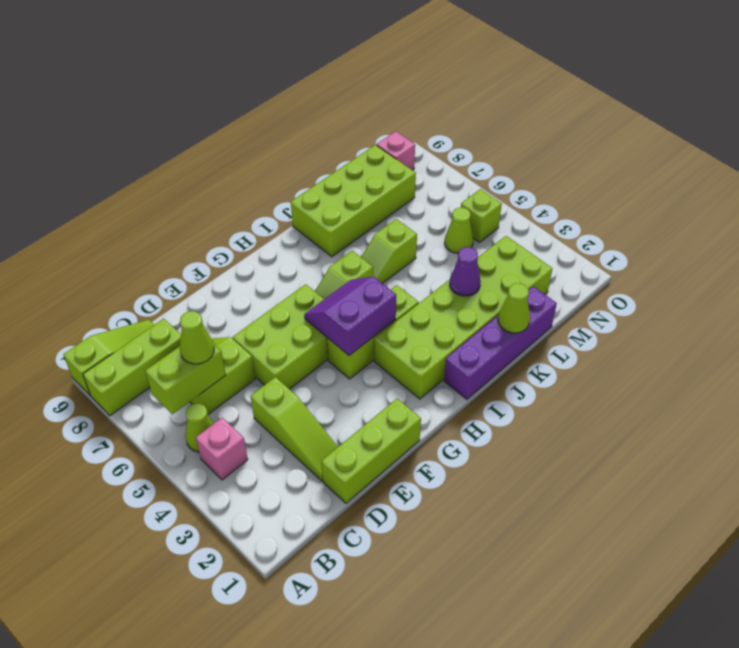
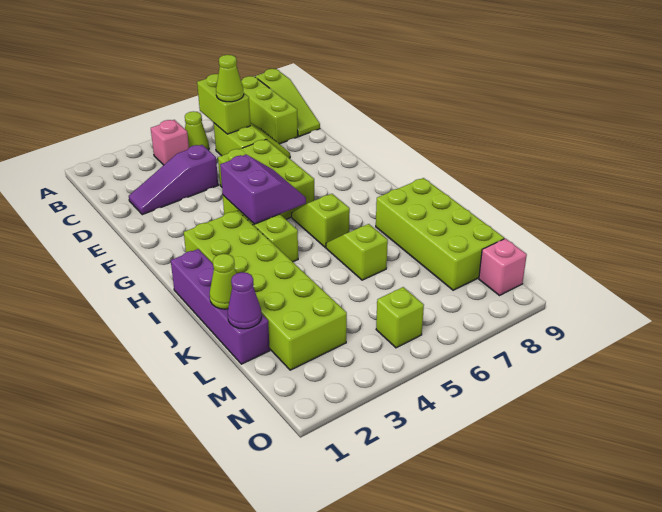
lime 1x3 brick [321,399,421,503] -> none
lime 1x3 slope [251,377,338,481] -> purple 1x3 slope [129,145,218,215]
purple 1x1 cone [450,247,481,296] -> purple 1x1 cone moved to [228,272,262,329]
lime 1x1 cone [445,208,473,253] -> none

